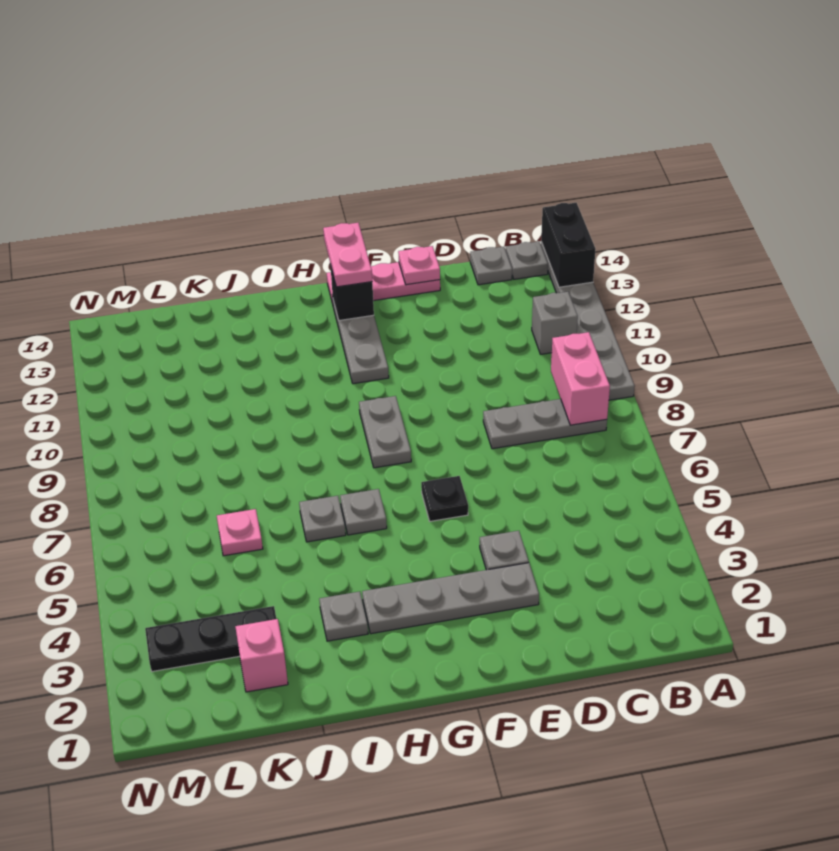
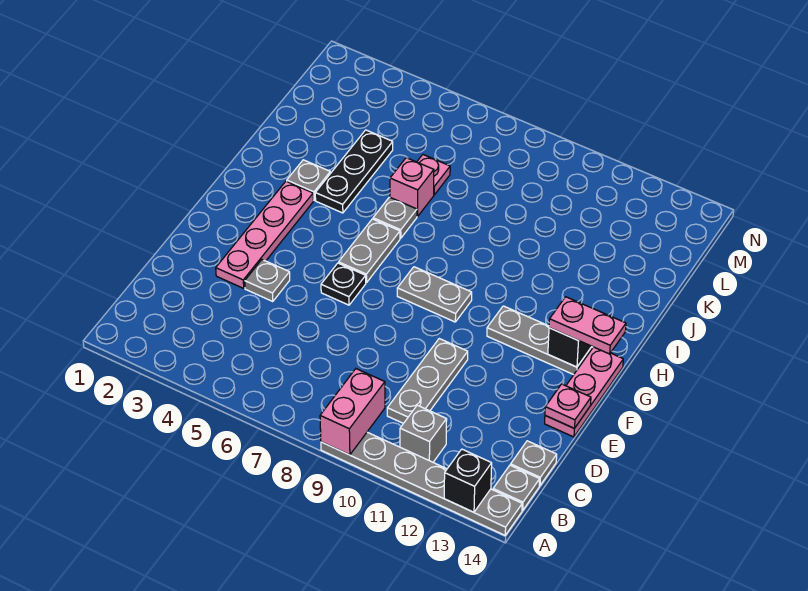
black 1x2 brick [541,203,596,287] -> black 1x1 brick [444,449,492,512]
grey 1x3 plate [483,399,607,449] -> grey 1x3 plate moved to [387,339,468,423]
pink 1x2 brick [551,332,610,425] -> pink 1x2 brick turned to [320,369,385,455]
grey 1x4 plate [362,563,539,634] -> pink 1x4 plate [216,181,313,288]
grey 1x1 plate [340,489,387,535] -> grey 1x2 plate [339,219,400,283]
pink 1x1 brick [235,619,288,692] -> pink 1x1 brick moved to [390,158,434,216]
black 1x3 plate [145,606,276,672] -> black 1x3 plate moved to [315,130,393,213]

